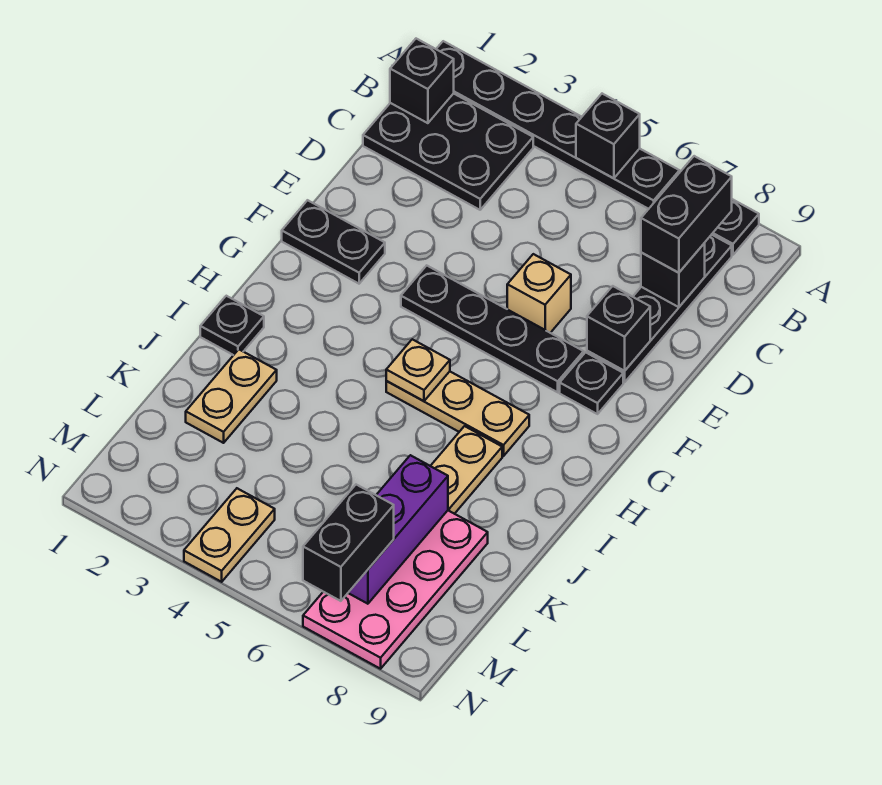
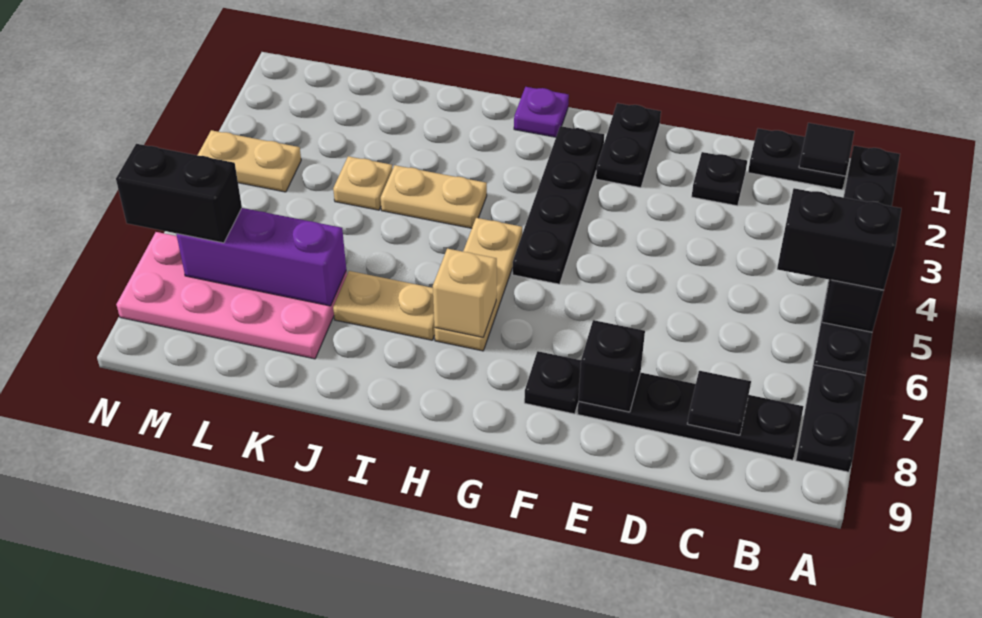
black 2x3 plate [363,93,533,210] -> black 1x2 plate [748,128,845,190]
black 1x1 brick [390,39,454,123] -> black 1x1 tile [799,123,854,176]
black 1x2 brick [641,156,732,273] -> black 1x2 brick moved to [777,188,901,290]
black 1x1 brick [641,243,705,307] -> black 1x1 tile [687,371,751,435]
tan 1x1 brick [507,254,571,333] -> tan 1x1 brick moved to [433,249,497,337]
black 1x4 plate [401,266,584,392] -> black 1x4 plate moved to [513,126,604,284]
none -> purple 1x1 plate [514,87,569,137]
tan 1x1 plate [386,339,450,401] -> tan 1x1 plate moved to [333,156,393,210]
black 1x1 plate [200,296,264,355] -> black 1x1 plate moved to [692,152,747,206]
tan 1x2 plate [186,350,277,443] -> tan 1x2 plate moved to [381,165,487,228]

